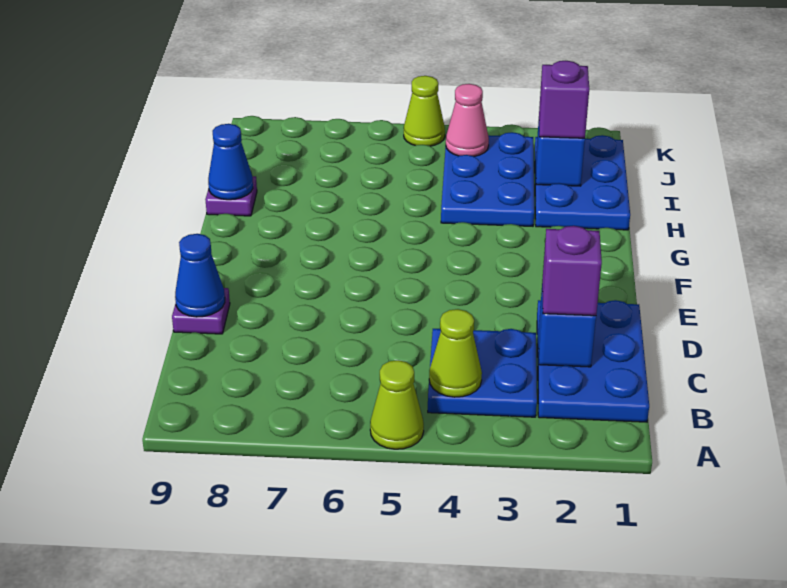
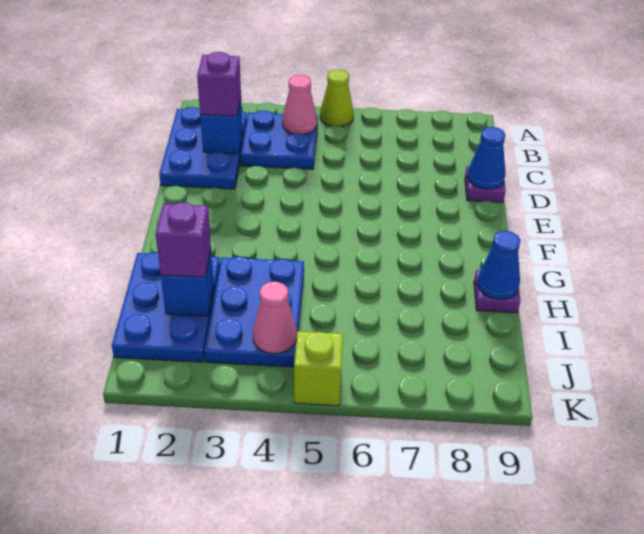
lime 1x1 cone [429,309,482,397] -> pink 1x1 cone [282,75,317,134]
lime 1x1 cone [404,76,445,146] -> lime 1x1 brick [294,331,343,406]

